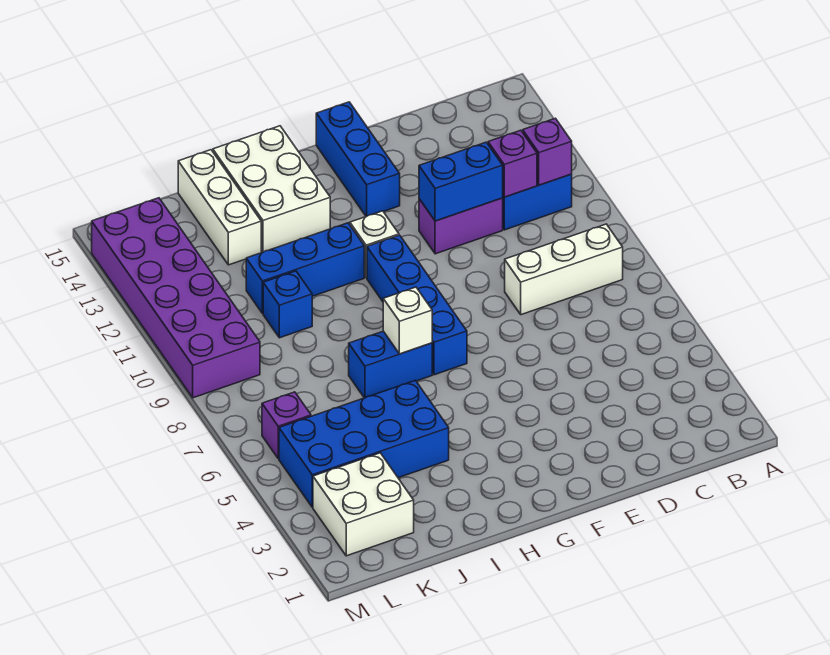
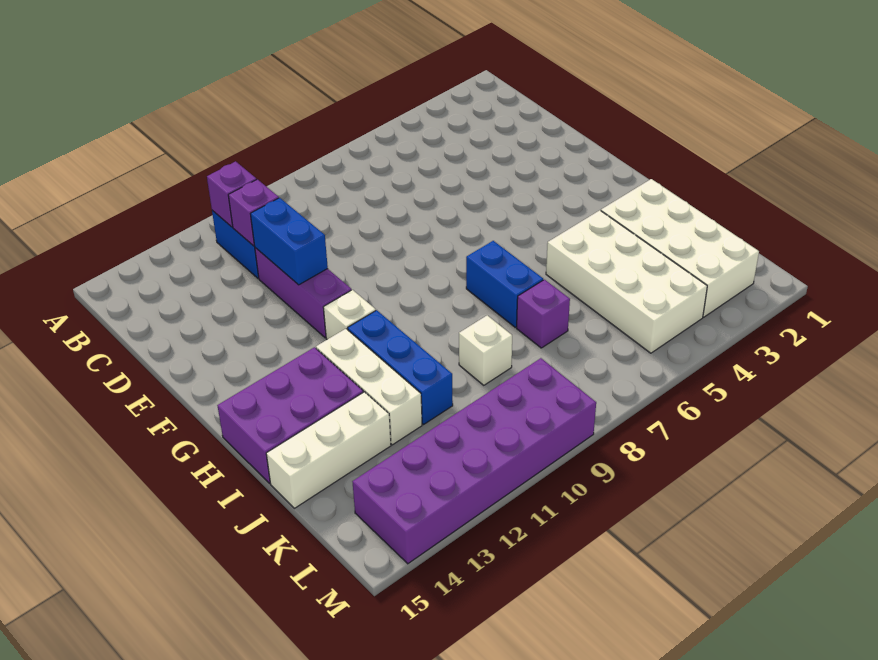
white 1x3 brick [505,224,623,315] -> white 1x3 brick moved to [316,329,422,445]
purple 1x2 brick [419,198,503,254] -> purple 1x3 brick [255,248,351,338]
blue 1x3 brick [316,102,400,216] -> none
blue 1x4 brick [367,235,467,375] -> none
white 1x1 brick [383,287,432,354] -> white 1x1 brick moved to [459,315,512,385]
white 2x3 brick [213,126,330,252] -> purple 2x3 brick [217,347,363,484]
blue 2x4 brick [279,380,449,507] -> white 2x4 brick [546,210,707,353]
blue 1x1 brick [263,271,312,338] -> none
white 2x2 brick [313,453,414,556] -> white 2x4 brick [601,179,759,317]
purple 1x1 brick [262,392,311,459] -> purple 1x1 brick moved to [517,280,570,348]

